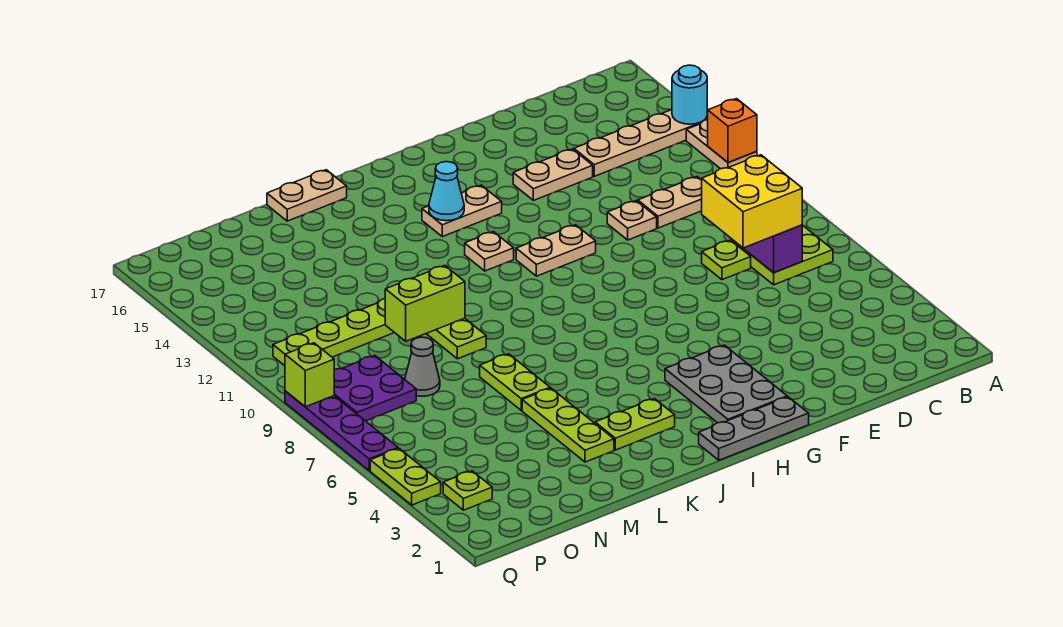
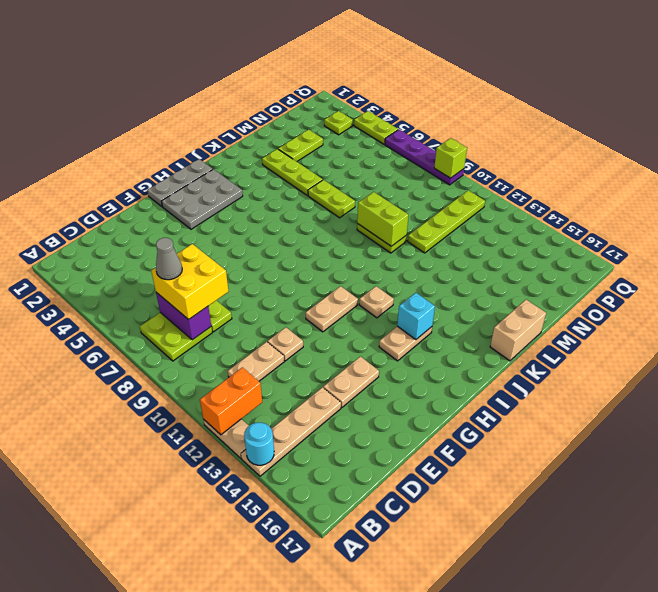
orange 1x1 brick [707,99,757,163] -> orange 1x2 brick [200,367,262,435]
grey 2x3 plate [665,345,787,423] -> grey 2x3 plate turned to [162,169,243,229]
cyan 1x1 cone [429,162,464,221] -> cyan 1x1 brick [397,293,435,340]
lime 1x2 plate [595,399,675,450] -> lime 1x2 plate moved to [278,129,323,162]
tan 1x2 plate [267,170,347,221] -> tan 1x2 brick [490,300,546,361]
lime 1x2 brick [385,265,465,341] -> lime 1x2 brick turned to [357,192,408,246]
grey 1x1 cone [405,337,440,396] -> grey 1x1 cone moved to [156,238,182,280]
purple 2x2 plate [334,356,416,421] -> none

